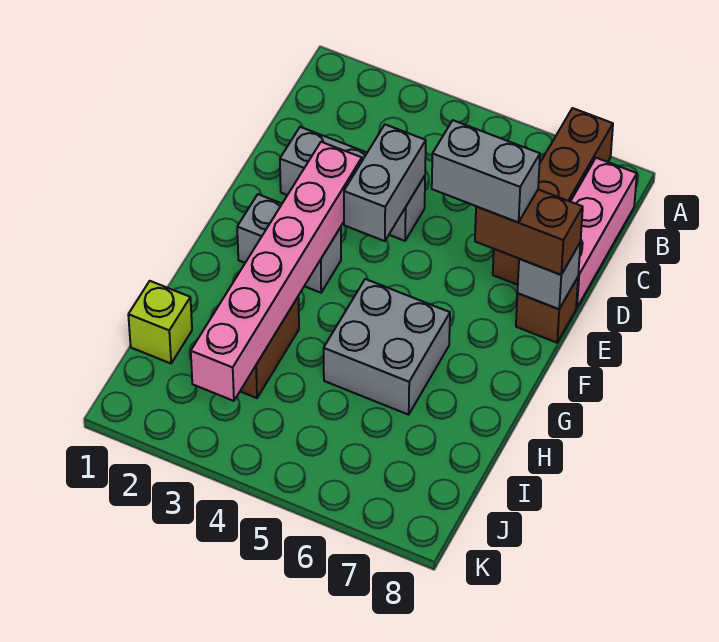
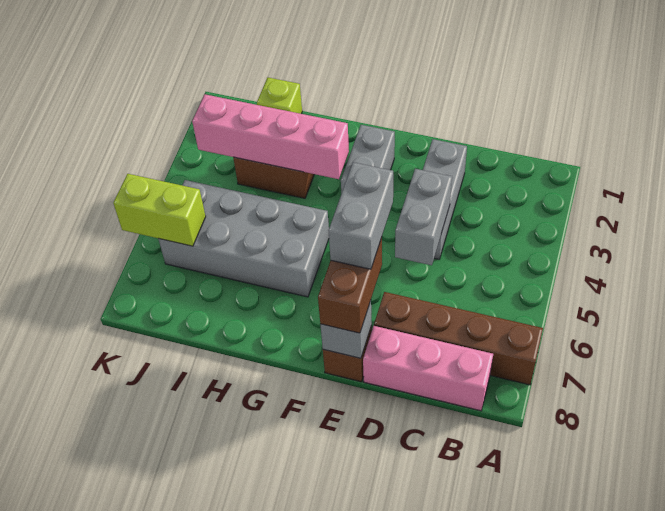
grey 1x2 brick [344,125,426,241] -> grey 1x2 brick turned to [395,169,452,265]
pink 1x6 brick [191,142,362,401] -> pink 1x4 brick [192,94,349,179]
grey 2x2 brick [324,279,450,415] -> grey 2x4 brick [159,180,329,297]
none -> lime 1x2 brick [113,174,206,246]

